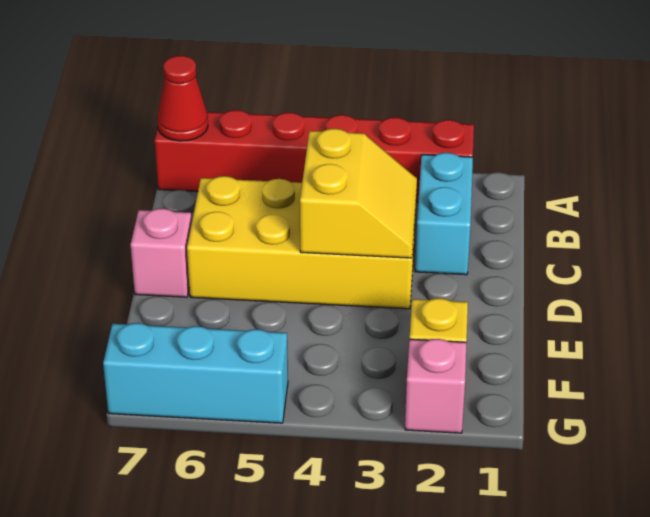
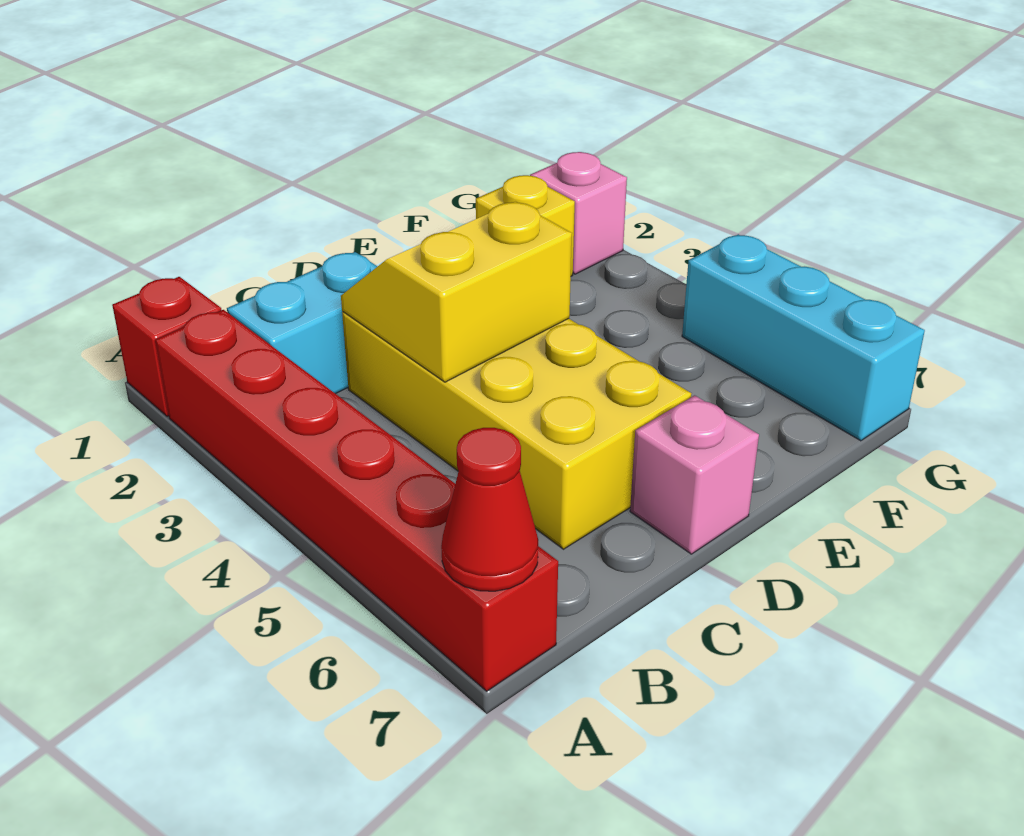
none -> red 1x1 brick [112,277,221,417]

